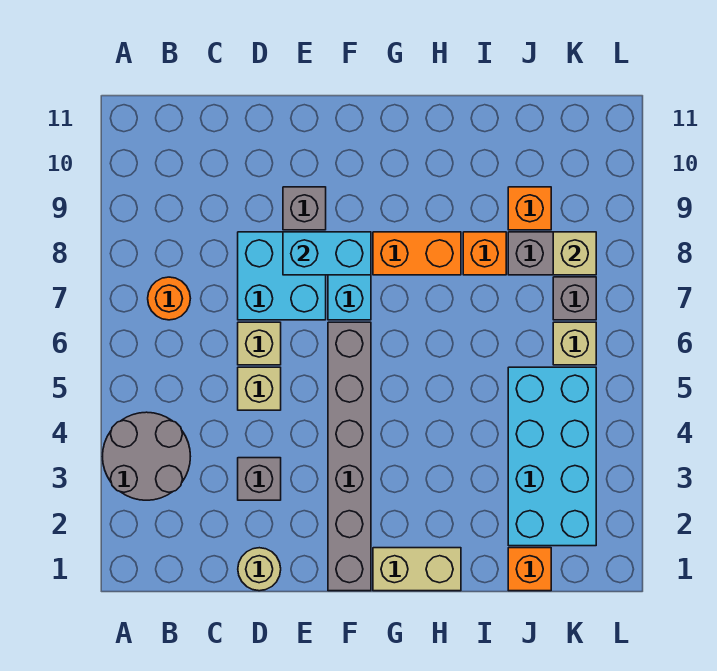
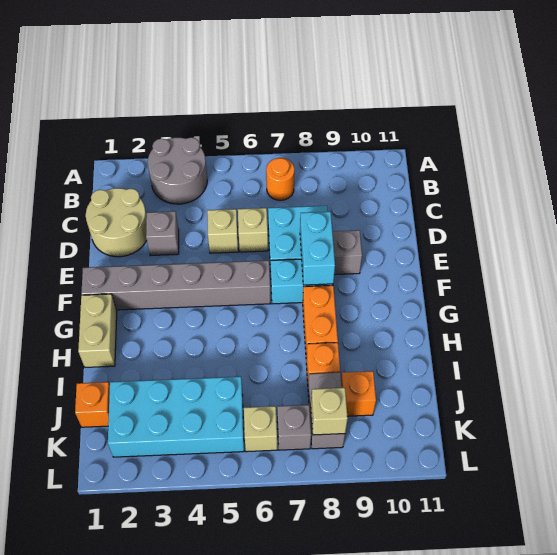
tan 1x1 round brick [238,548,281,591] -> tan 2x2 round brick [86,188,147,257]

